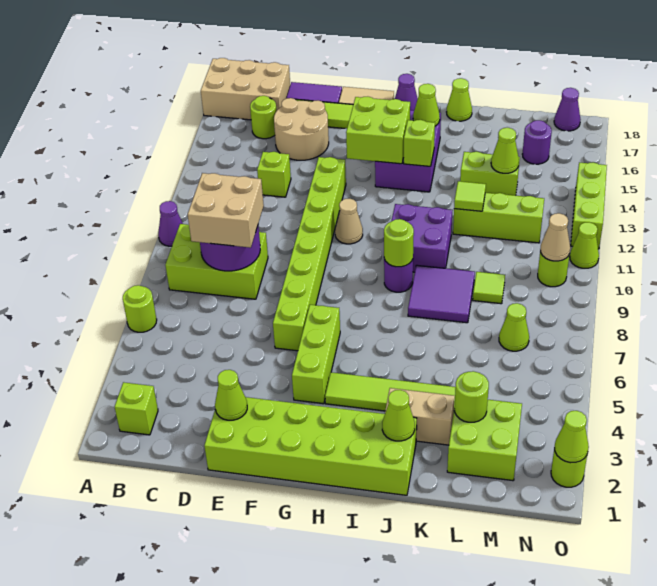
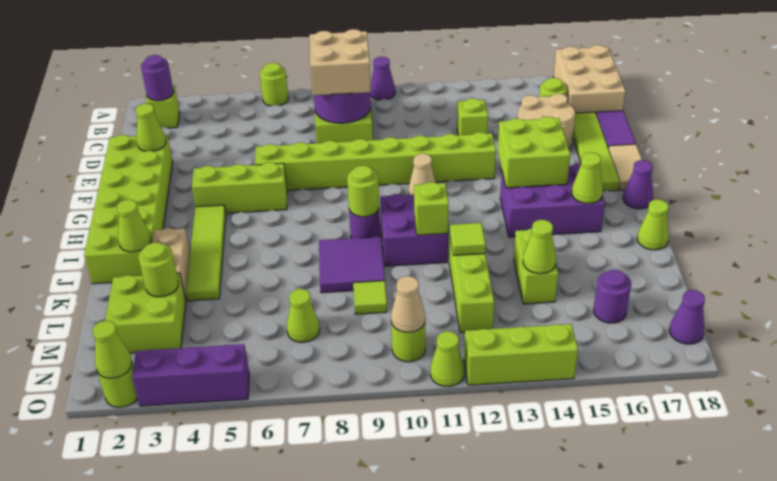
none -> purple 1x1 round brick [141,55,174,101]
lime 1x1 brick [404,120,435,166] -> lime 1x1 brick moved to [414,182,449,235]
none -> purple 1x3 brick [132,344,249,406]

